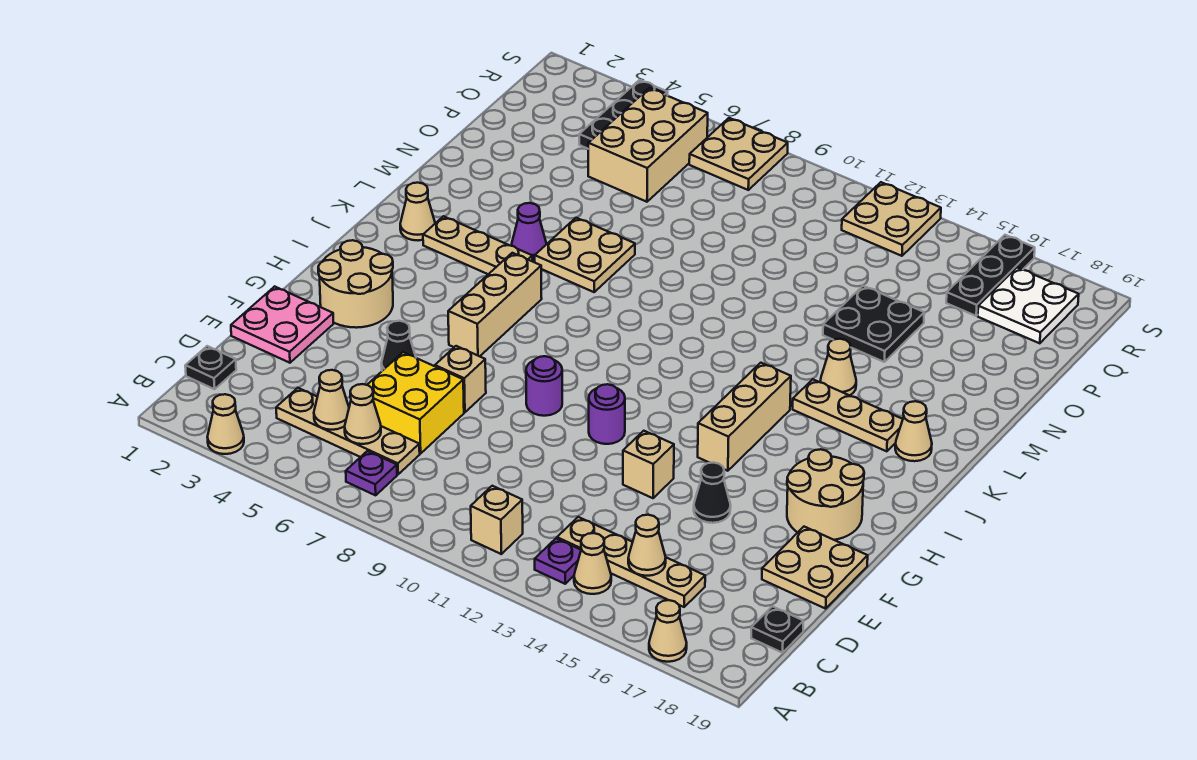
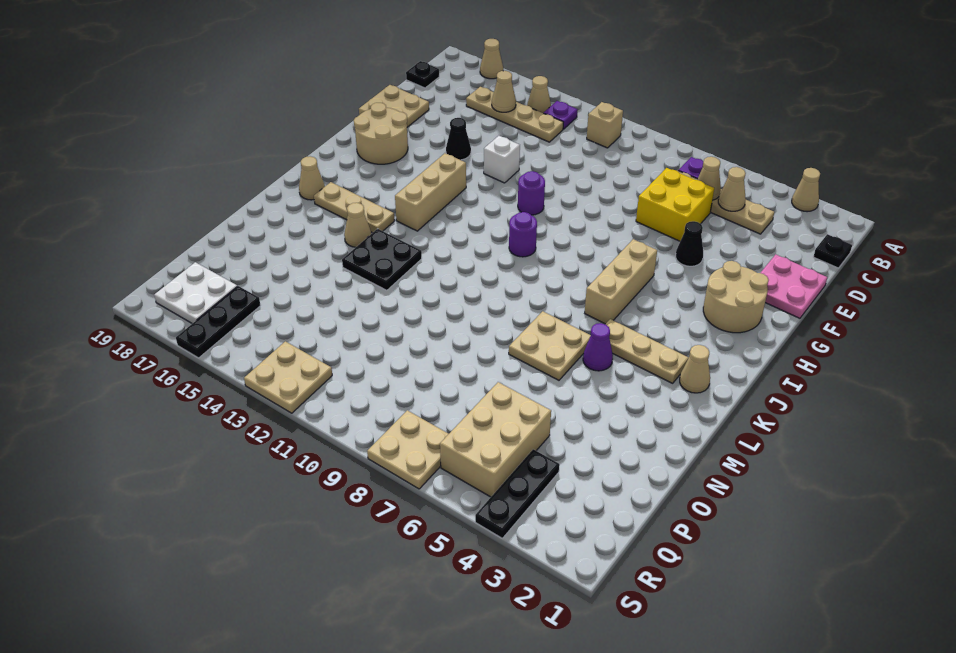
tan 1x1 brick [435,346,486,412] -> none
tan 1x1 brick [623,431,674,498] -> white 1x1 brick [484,136,520,183]
purple 1x1 round brick [526,356,562,416] -> purple 1x1 round brick moved to [509,212,537,257]
black 2x2 plate [823,286,924,362] -> black 2x2 plate moved to [342,229,422,290]

